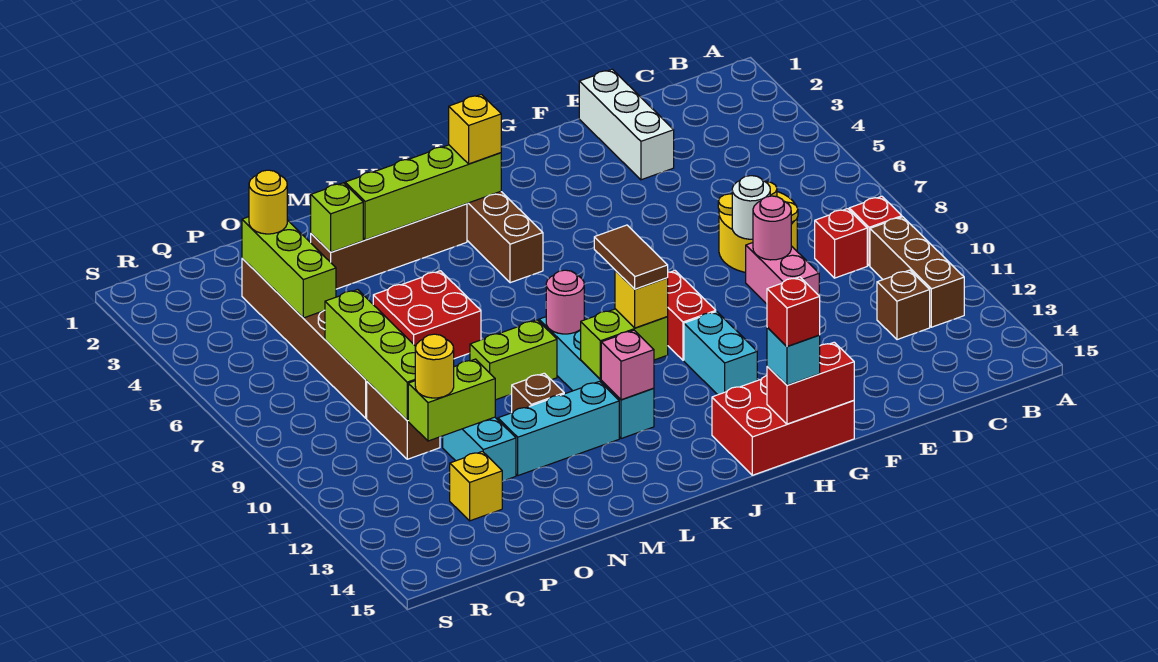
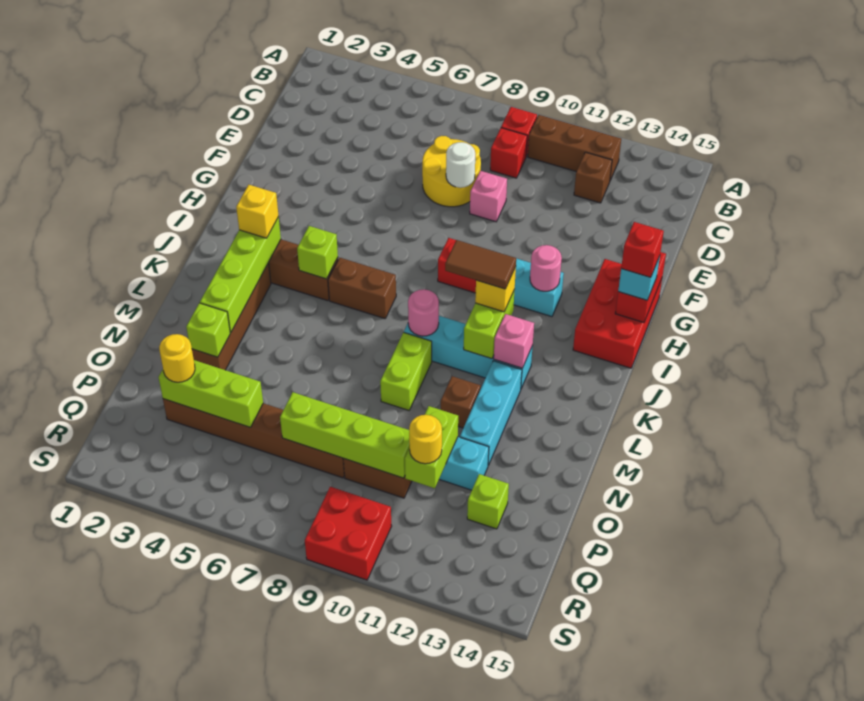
white 1x3 brick [579,69,674,180] -> none
pink 1x2 brick [746,243,819,304] -> pink 1x1 brick [470,171,507,222]
pink 1x1 round brick [753,196,791,260] -> pink 1x1 round brick moved to [530,245,562,291]
none -> lime 1x1 brick [297,226,338,279]
none -> brown 1x2 brick [328,258,396,319]
red 2x2 brick [373,271,481,359] -> red 2x2 brick moved to [305,487,392,580]
yellow 1x1 brick [450,451,502,521] -> lime 1x1 brick [467,474,509,529]

